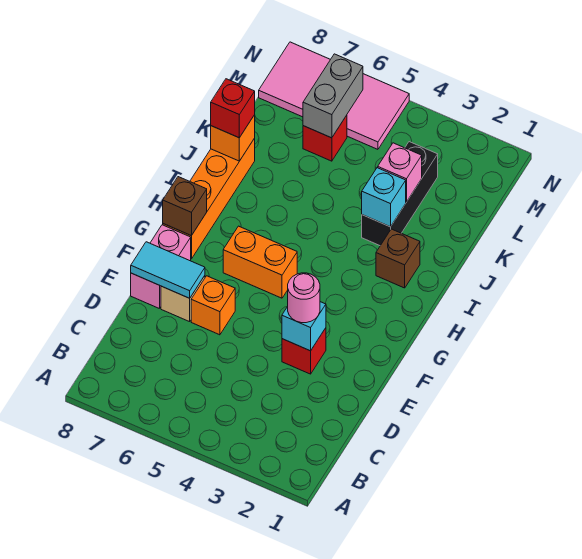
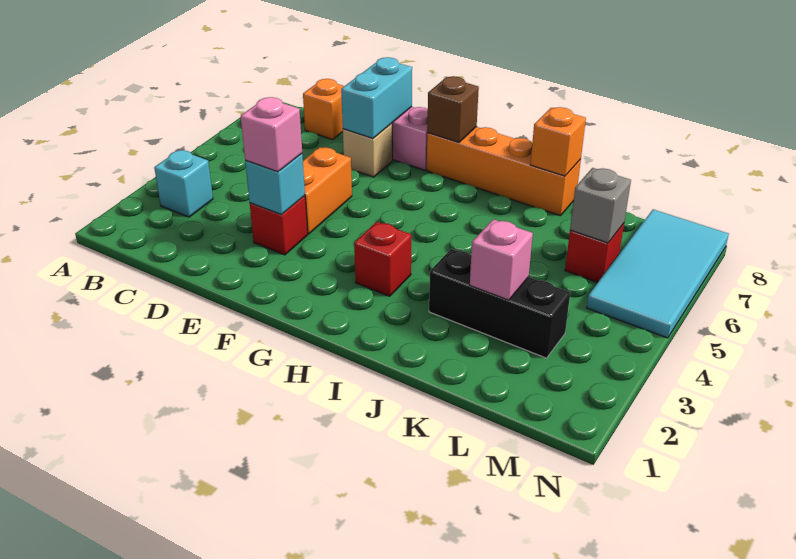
pink 1x1 round brick [287,273,320,323] -> pink 1x1 brick [241,97,302,172]
orange 1x1 brick [191,276,235,335] -> orange 1x1 brick moved to [303,79,344,140]
cyan 1x2 tile [131,242,205,298] -> cyan 1x2 brick [341,57,412,139]
orange 1x2 brick [223,226,297,298] -> orange 1x2 brick moved to [303,147,352,234]
brown 1x1 brick [376,229,420,288] -> none
cyan 1x1 brick [362,168,406,227] -> cyan 1x1 brick moved to [154,150,213,217]
red 1x1 brick [211,79,255,138] -> red 1x1 brick moved to [354,222,411,296]
grey 1x2 brick [303,54,363,138] -> grey 1x1 brick [570,168,631,243]
pink 2x4 tile [259,42,409,149] -> cyan 2x4 tile [587,209,729,338]

